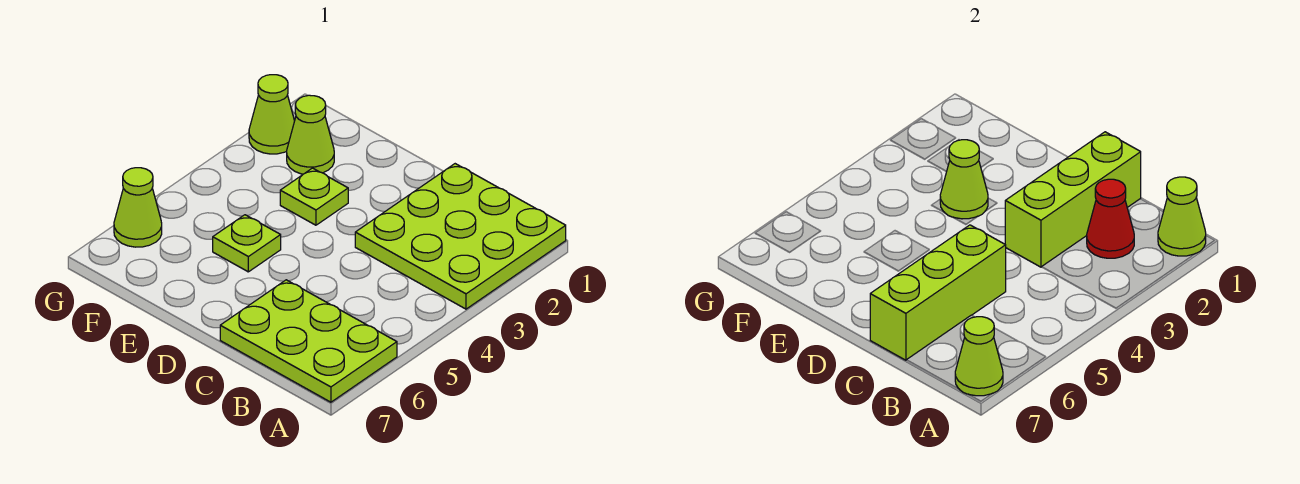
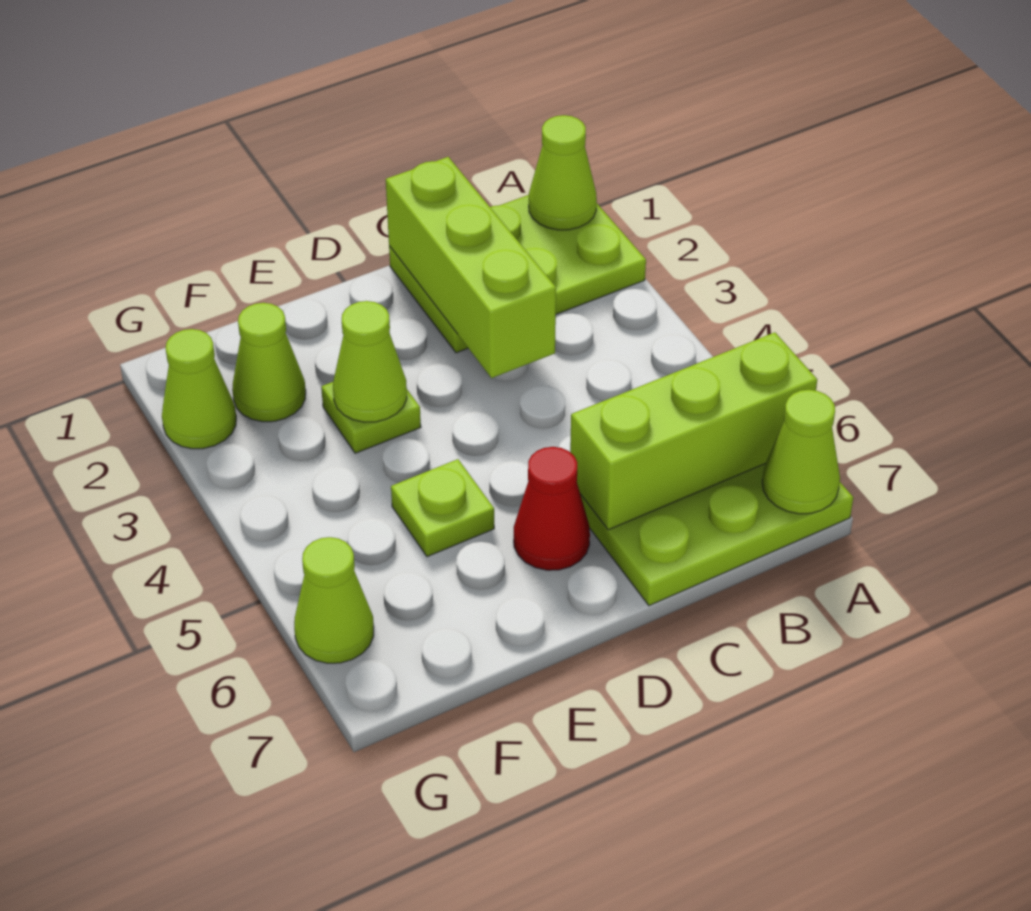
lime 3x3 plate [355,164,566,309] -> lime 2x3 plate [389,195,646,353]
red 1x1 cone [1087,179,1134,258] -> red 1x1 cone moved to [514,447,590,570]
lime 1x3 brick [870,225,1006,360] -> lime 1x3 brick turned to [570,332,817,530]

